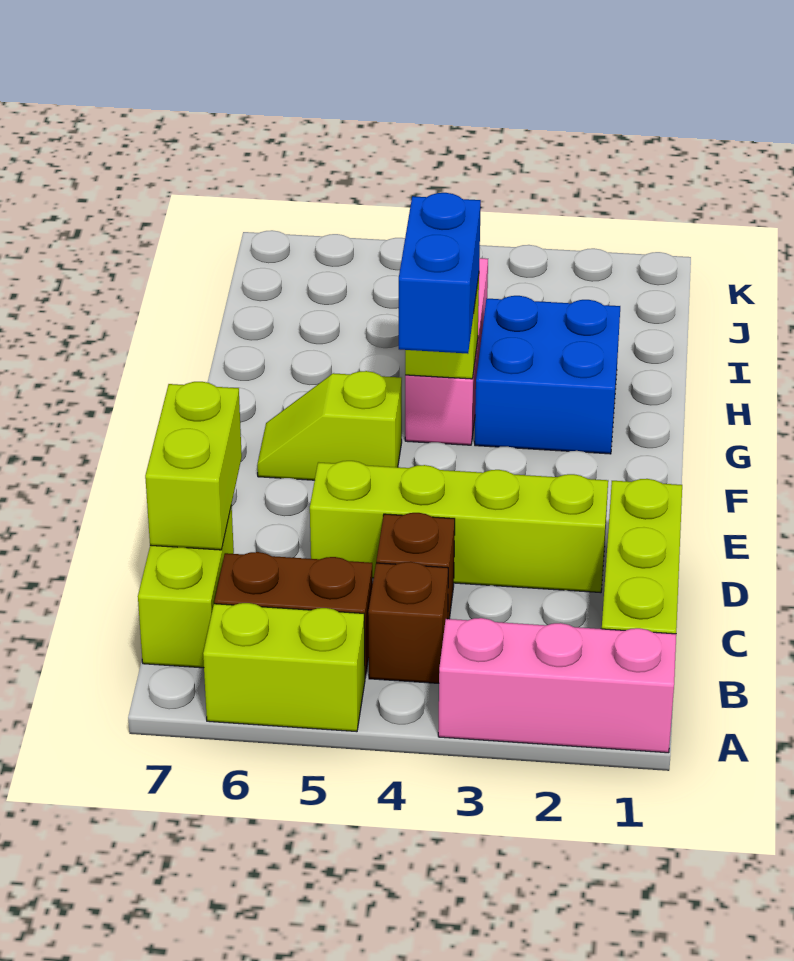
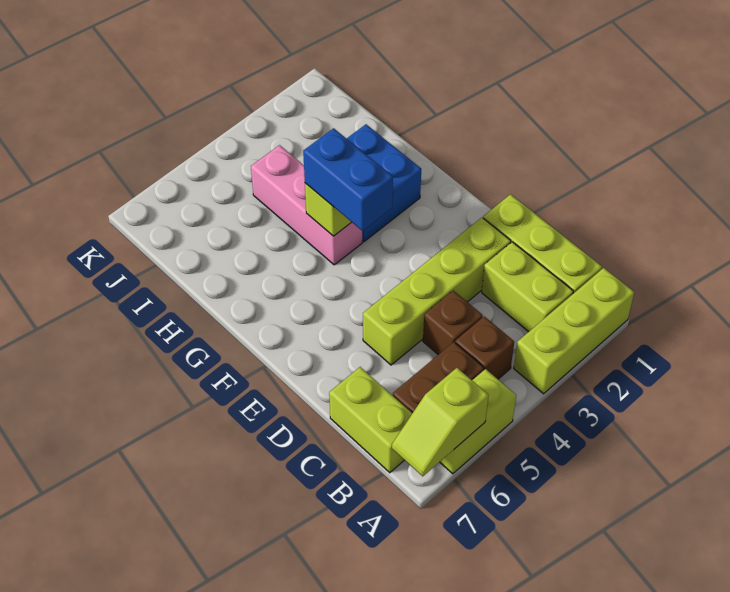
pink 1x3 brick [438,618,676,753] -> lime 1x3 brick [514,268,634,394]
lime 1x2 brick [145,382,242,550] -> lime 1x2 brick moved to [482,242,573,332]
lime 1x2 slope [257,371,402,480] -> lime 1x2 slope moved to [392,368,489,476]

